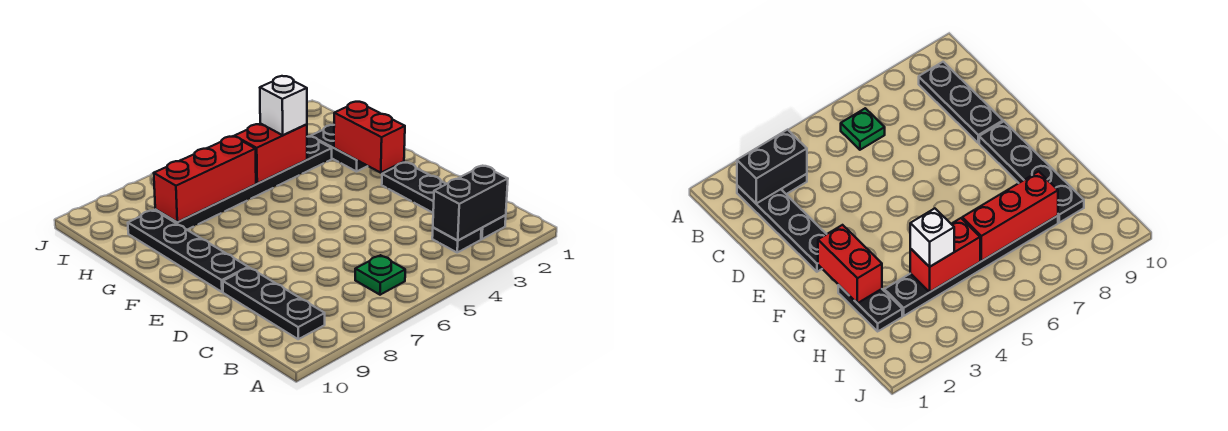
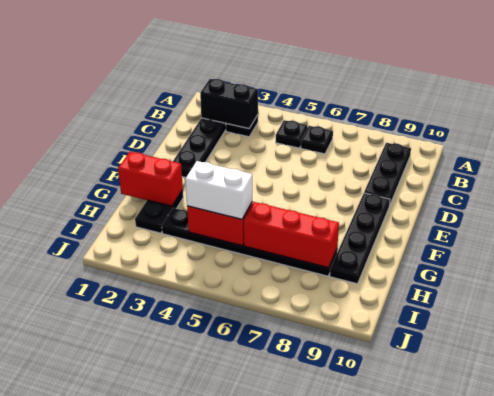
none -> black 1x1 plate [276,120,308,148]
green 1x1 plate [355,255,405,295] -> black 1x1 plate [301,126,333,154]
red 1x2 brick [334,102,405,173] -> red 1x2 brick turned to [118,152,183,206]
white 1x1 brick [260,76,307,135] -> white 1x2 brick [185,161,252,219]

